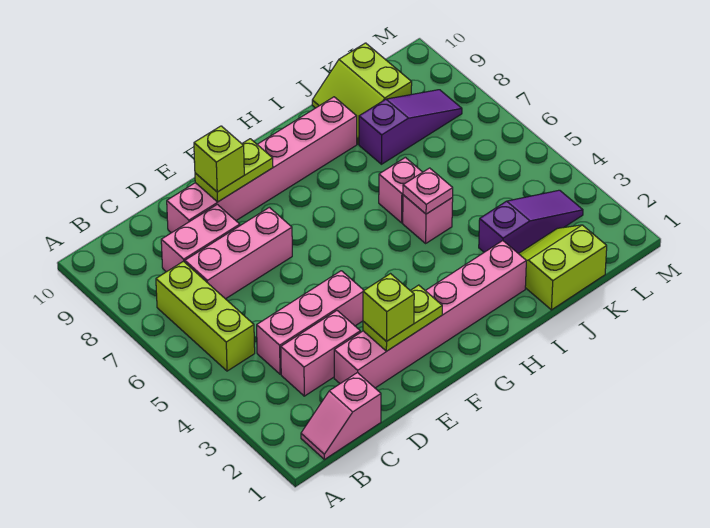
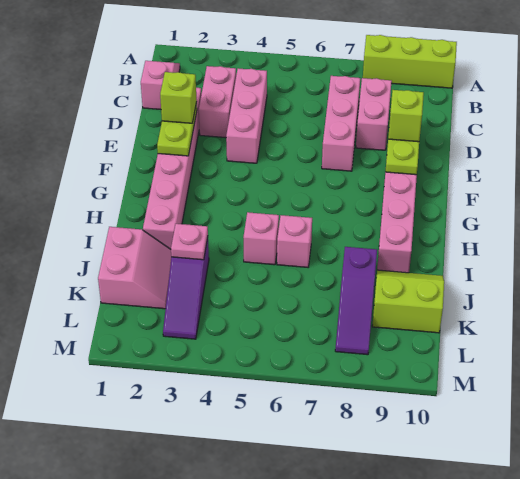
lime 1x3 brick [156,261,255,371] -> lime 1x3 brick moved to [363,35,457,88]
pink 1x1 plate [403,168,453,214] -> pink 1x1 plate moved to [171,224,208,260]
lime 2x2 slope [519,225,607,310] -> pink 2x2 slope [98,227,171,309]

